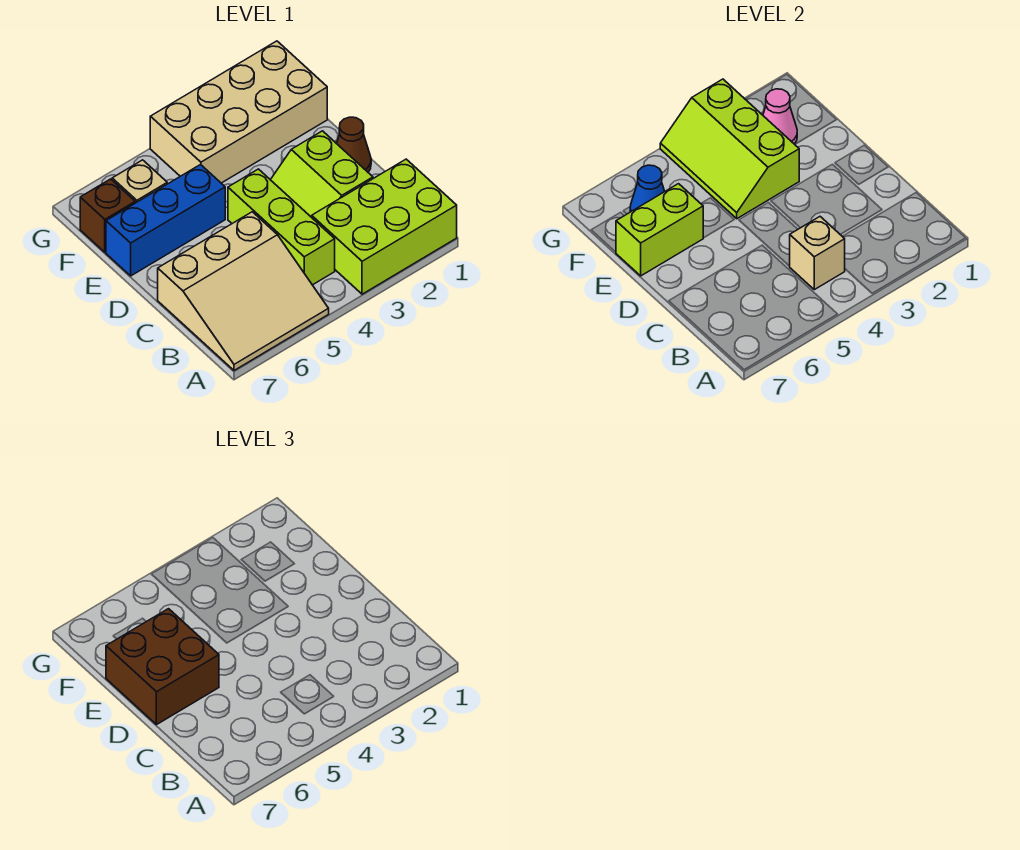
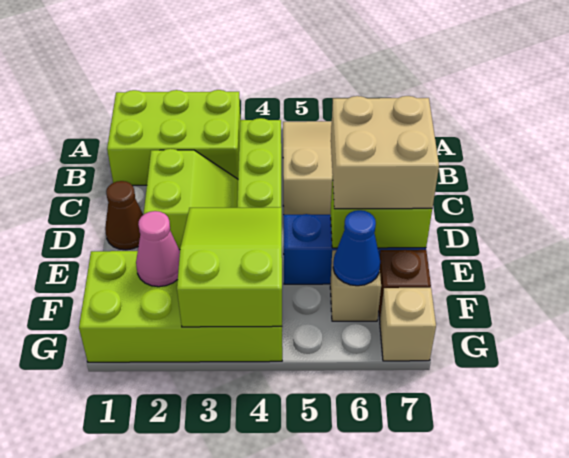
tan 1x1 brick [790,217,845,290] -> tan 1x1 brick moved to [380,288,436,361]
brown 2x2 brick [106,609,219,725] -> tan 2x2 brick [331,96,439,209]
lime 2x3 slope [660,79,799,219] -> lime 2x3 slope turned to [177,207,282,327]
tan 2x4 brick [150,41,327,183] -> lime 2x4 brick [79,251,282,362]

